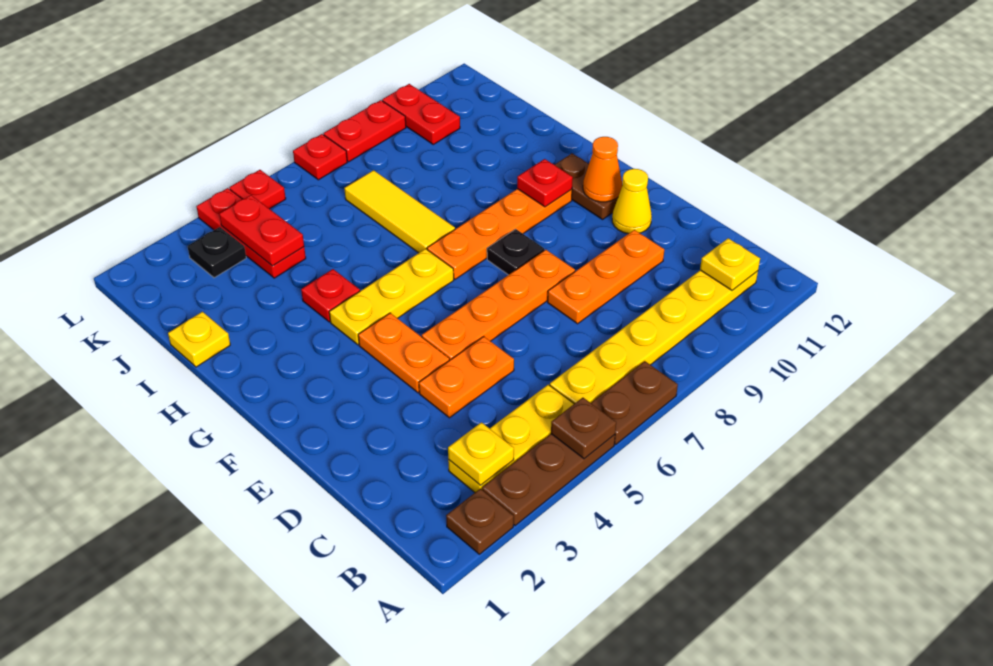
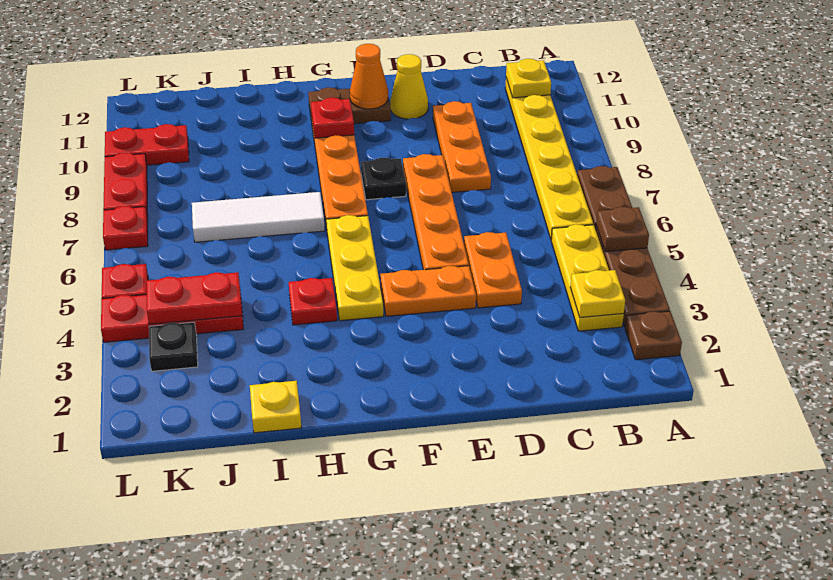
yellow 1x3 tile [344,170,455,253] -> white 1x3 tile [192,192,325,242]

